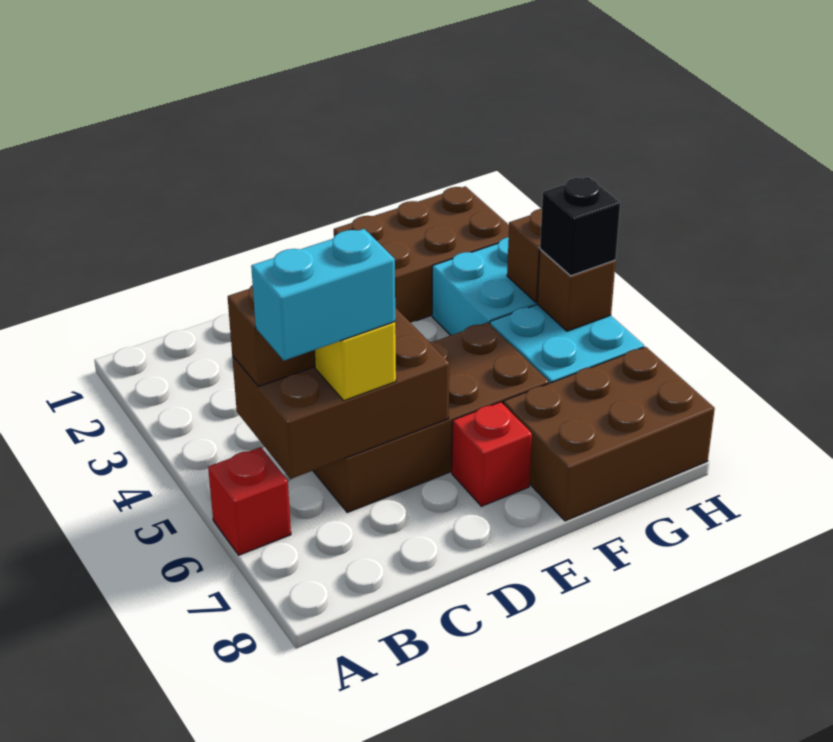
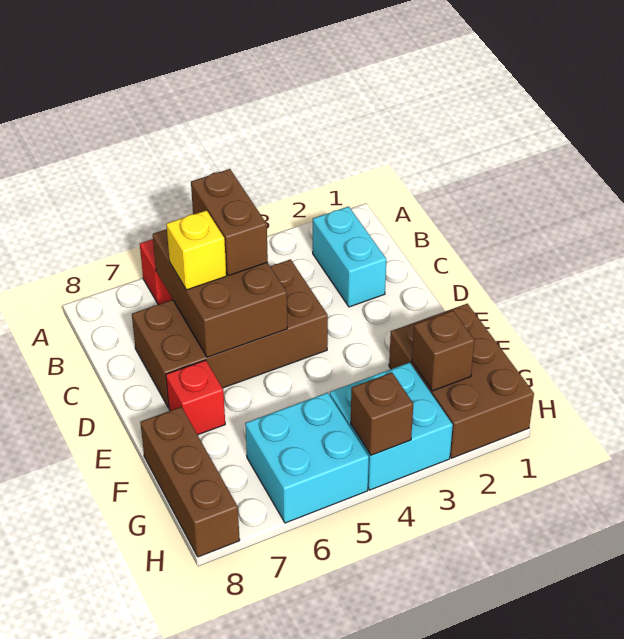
cyan 1x2 brick [251,229,395,360] -> cyan 1x2 brick moved to [313,206,386,307]
brown 2x4 brick [313,322,549,512] -> brown 2x4 brick turned to [132,259,328,408]
brown 2x3 brick [503,347,715,521] -> brown 1x3 brick [140,407,240,557]
brown 1x1 brick [537,249,616,331] -> brown 1x1 brick moved to [412,311,475,391]
black 1x1 brick [540,177,620,276] -> none

